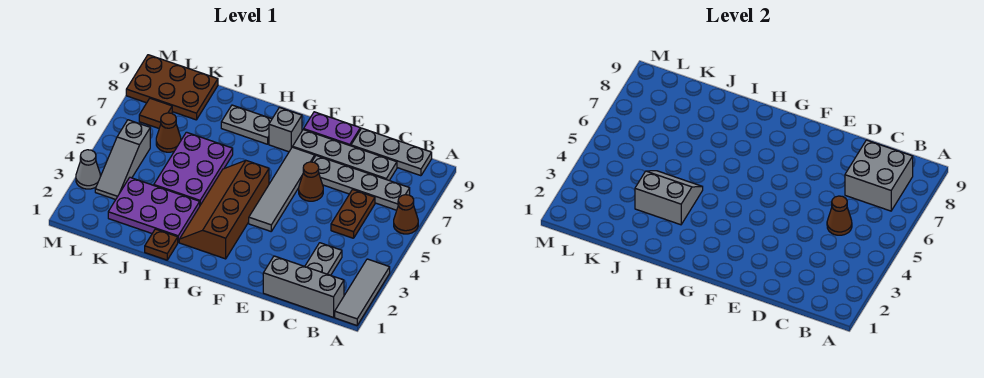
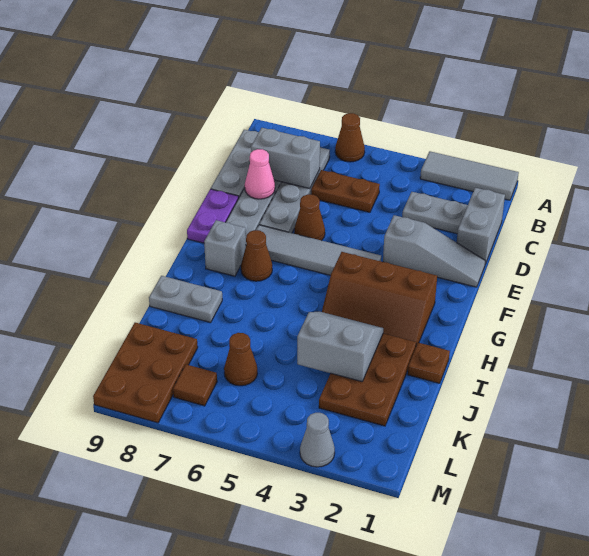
grey 1x3 brick [263,256,344,317] -> grey 1x2 brick [457,188,505,264]
grey 2x2 brick [845,140,913,211] -> grey 1x2 brick [251,128,320,188]
brown 1x1 cone [827,196,852,235] -> brown 1x1 cone moved to [241,230,272,281]
none -> pink 1x1 cone [245,149,275,199]
brown 2x4 slope [179,160,269,259] -> brown 2x3 slope [322,252,437,346]
grey 1x2 plate [221,105,272,144] -> grey 1x2 plate turned to [149,276,222,323]
purple 2x3 plate [108,177,200,242] -> brown 2x3 plate [319,334,416,426]
grey 2x2 slope [635,171,703,225] -> grey 2x2 slope turned to [297,311,383,382]
purple 2x3 plate [154,132,233,205] -> none
grey 1x3 slope [95,120,150,200] -> grey 1x3 slope moved to [383,215,485,287]

